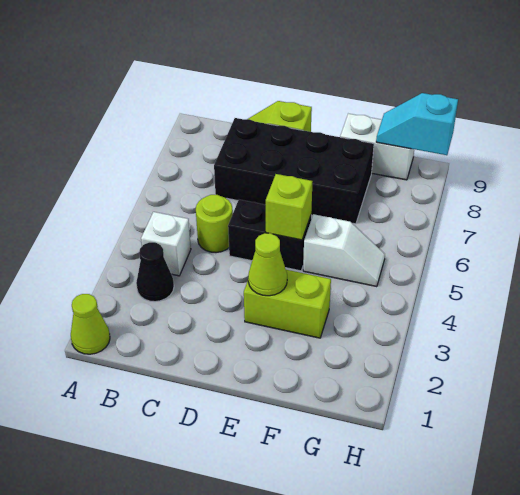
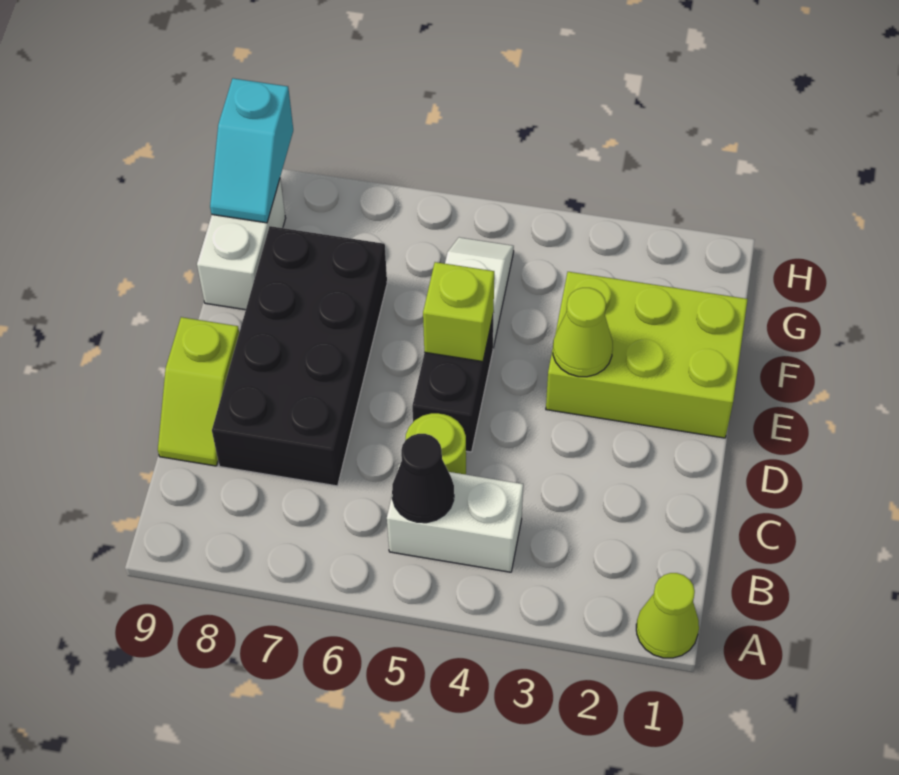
black 1x1 cone [136,242,174,302] -> black 1x1 cone moved to [392,434,454,523]
white 1x1 brick [141,212,191,276] -> white 1x2 brick [387,464,523,572]
lime 1x2 brick [244,270,331,338] -> lime 2x3 brick [546,272,748,438]

